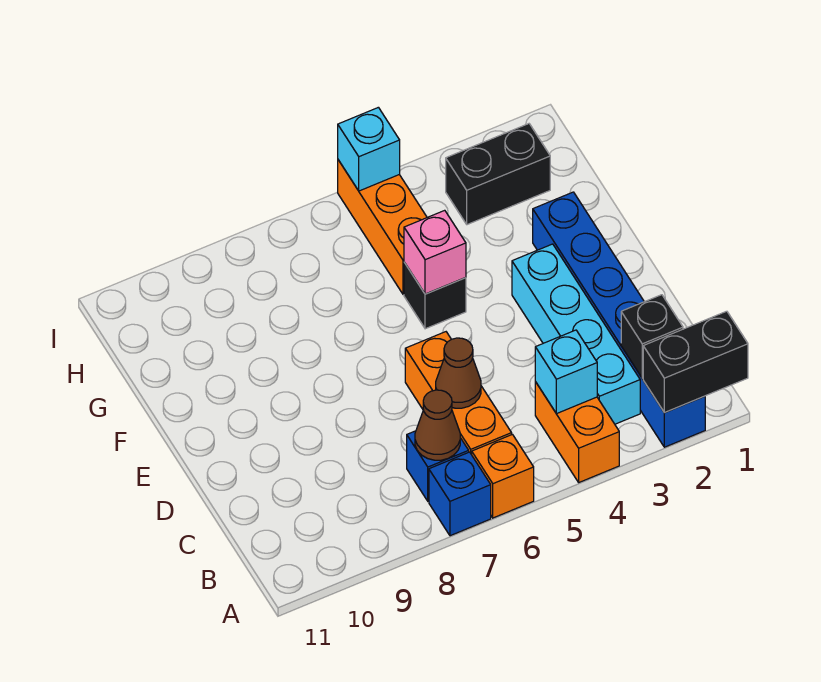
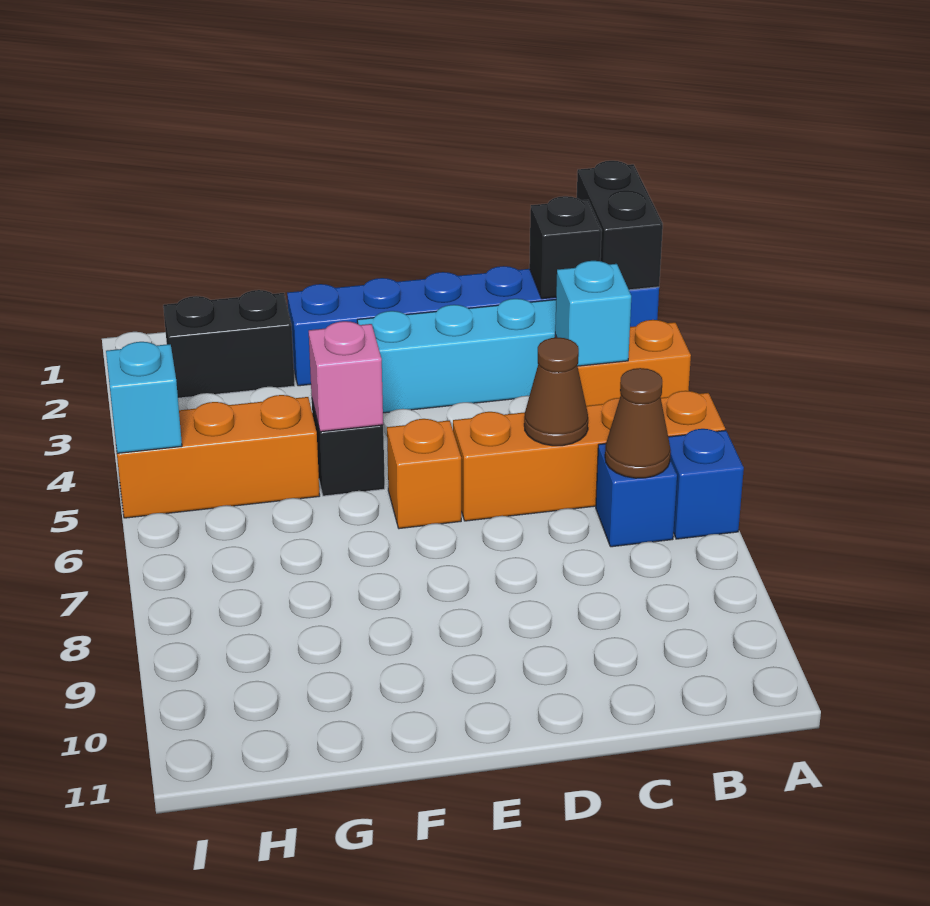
none -> orange 1x1 brick [387,419,461,529]
black 1x2 brick [446,124,550,225] -> black 1x2 brick turned to [163,290,295,398]

